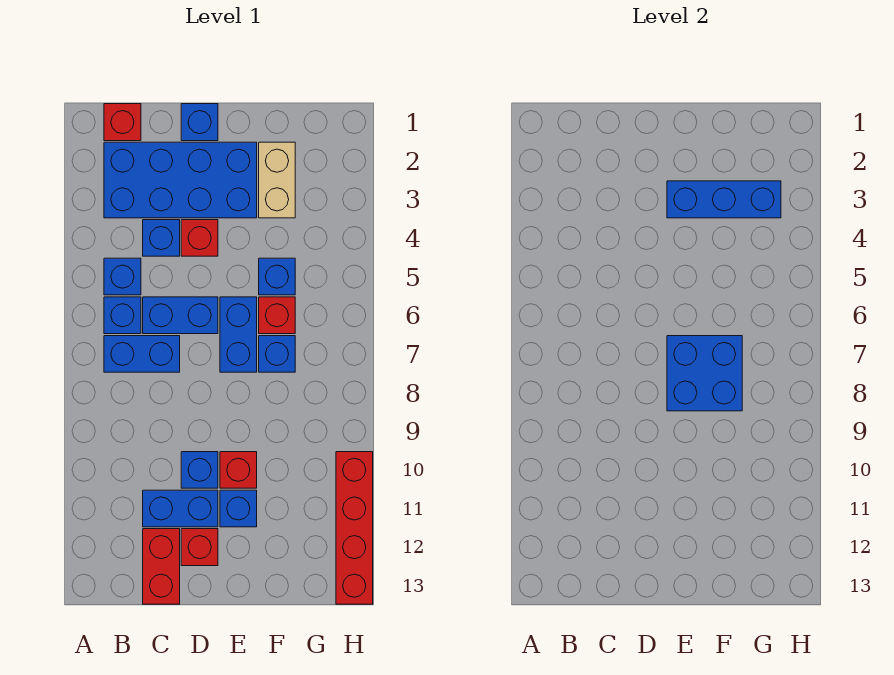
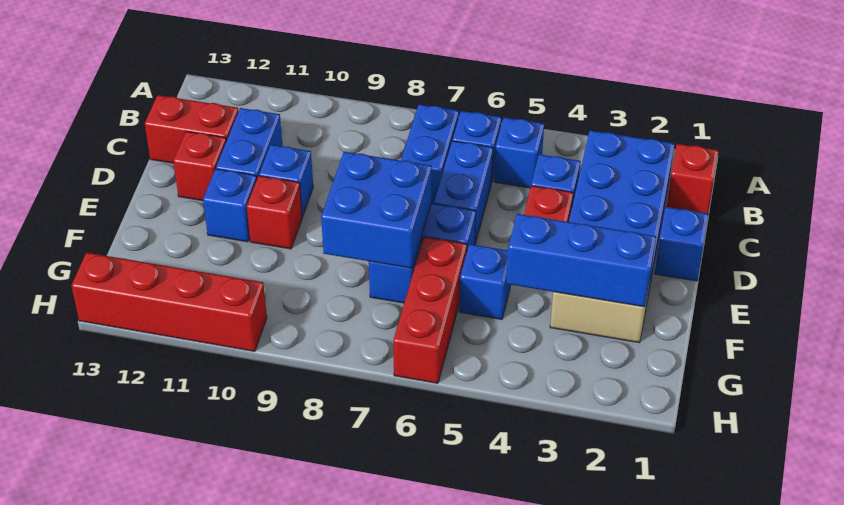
blue 1x3 brick [667,181,781,218] -> blue 1x3 brick turned to [506,214,656,307]
red 1x1 brick [259,297,295,334] -> red 1x3 brick [393,237,467,383]

